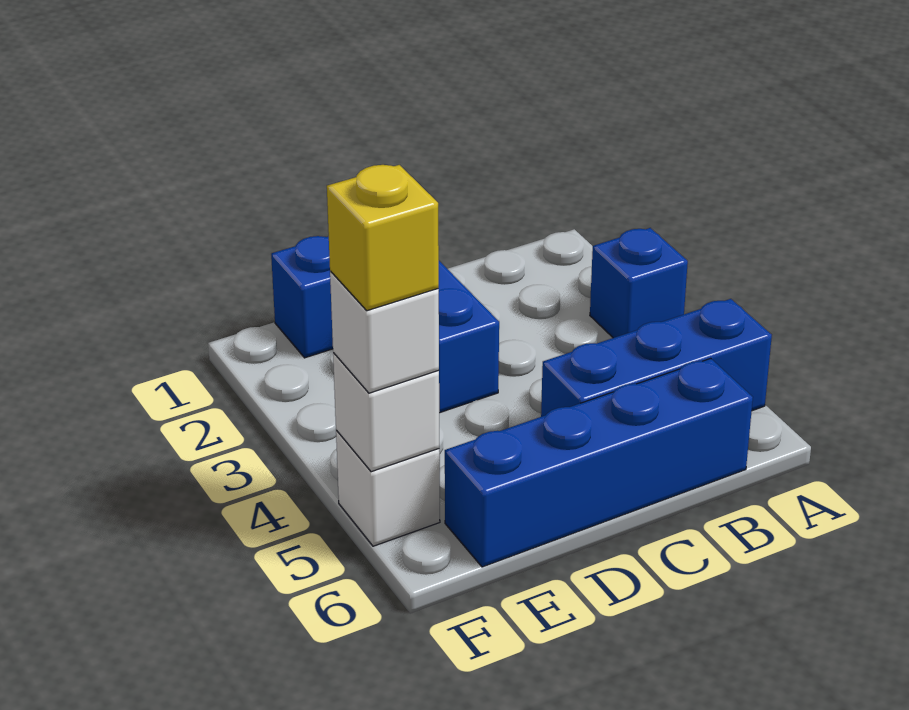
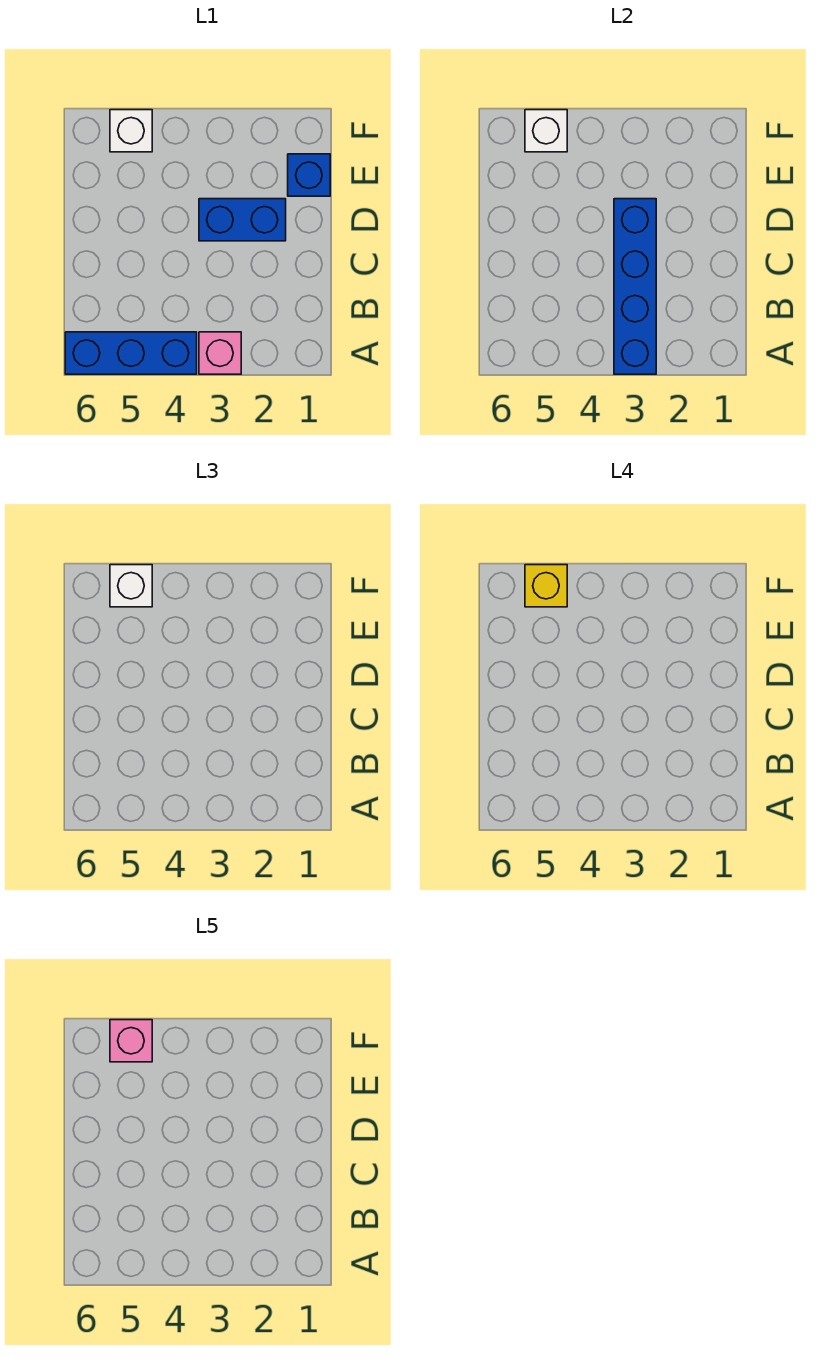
blue 1x1 brick [590,228,688,338] -> pink 1x1 brick [199,332,241,374]
blue 1x3 brick [541,299,772,417] -> blue 1x3 brick turned to [65,332,197,374]
blue 1x4 brick [445,358,753,567] -> blue 1x4 brick moved to [614,199,656,374]
none -> pink 1x1 brick [110,1020,152,1062]

